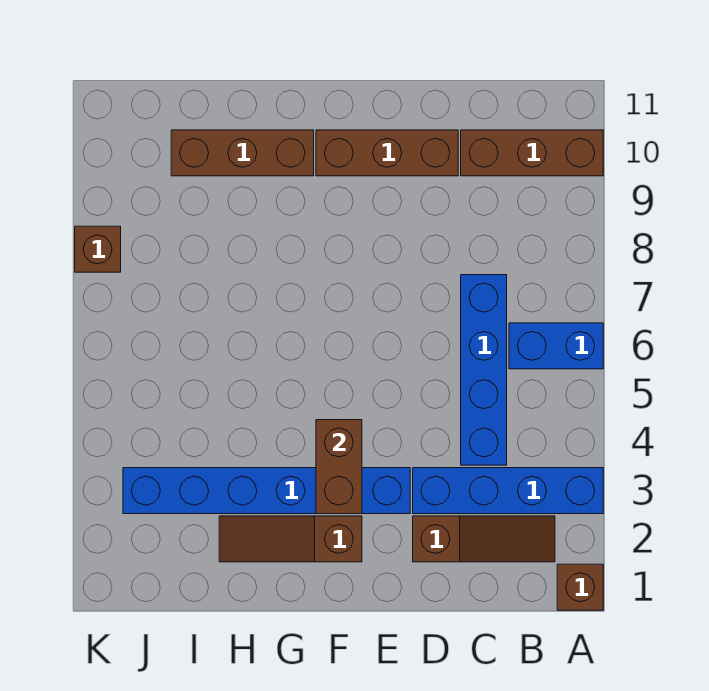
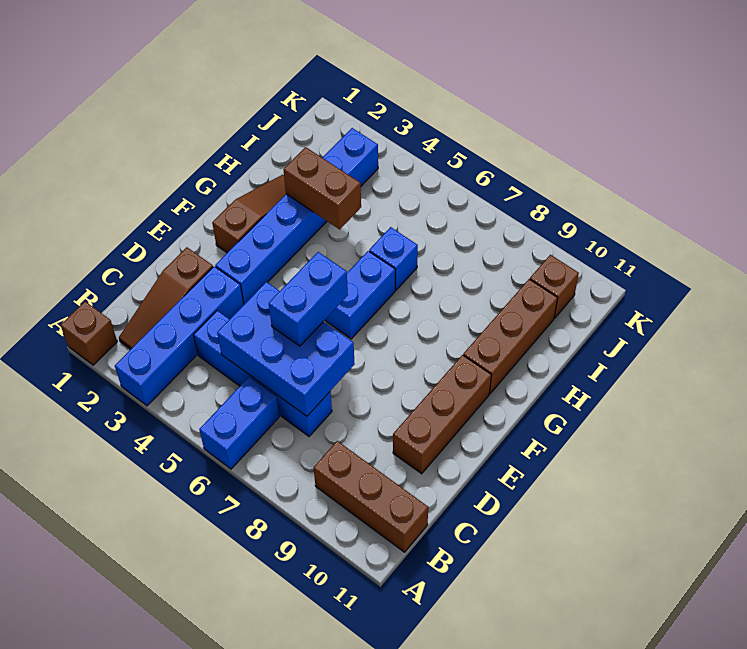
brown 1x3 brick [461,130,603,176] -> brown 1x3 brick turned to [314,441,428,552]
none -> blue 2x3 brick [217,282,355,416]
none -> blue 1x2 brick [269,252,348,346]
brown 1x2 brick [316,420,362,514] -> brown 1x2 brick moved to [283,147,361,229]
none -> blue 1x2 brick [325,251,395,339]
none -> blue 1x1 brick [369,227,418,290]
brown 1x1 brick [75,226,121,272] -> brown 1x1 brick moved to [530,255,579,318]

